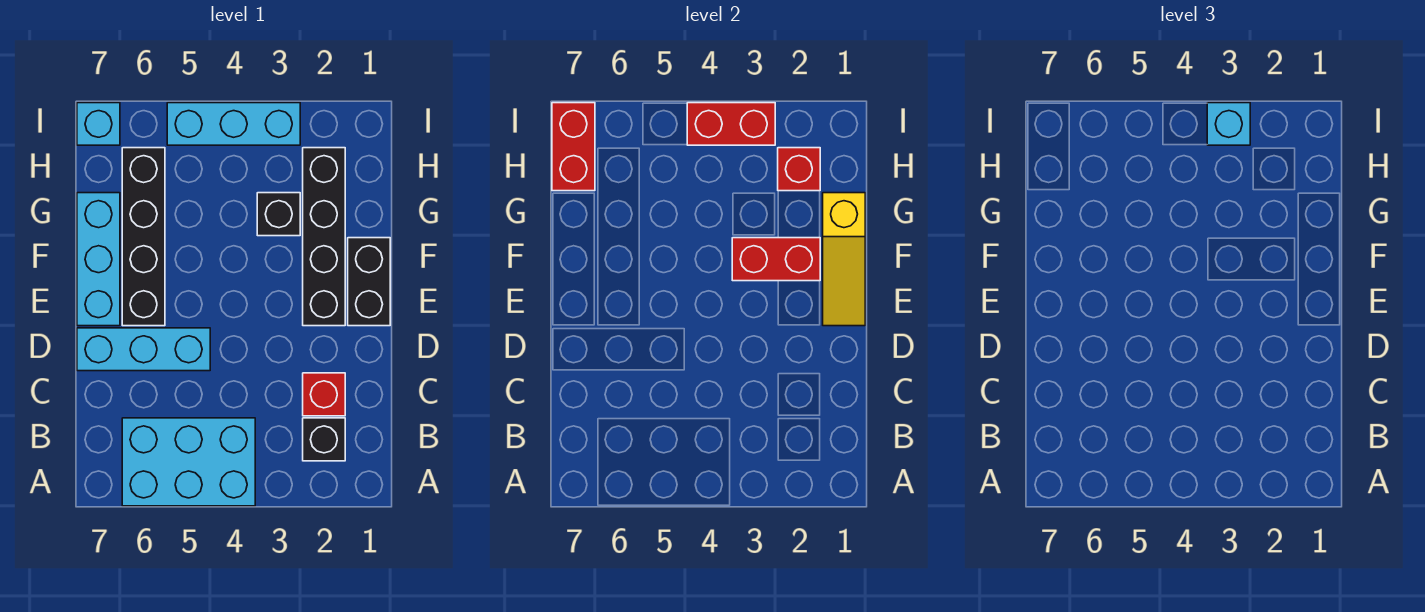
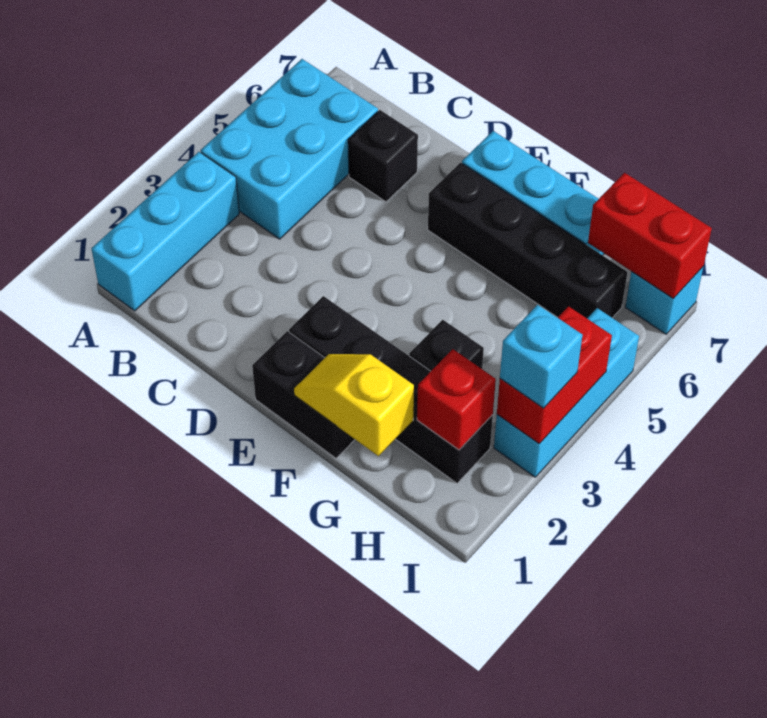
black 1x1 brick [303,418,345,461] -> black 1x1 brick moved to [348,110,418,202]
red 1x1 brick [303,373,345,416] -> none
cyan 1x3 brick [77,328,210,371] -> cyan 1x3 brick moved to [91,152,239,311]
yellow 1x3 slope [823,193,865,326] -> yellow 1x2 slope [294,354,414,456]
red 1x2 brick [732,238,820,281] -> none

